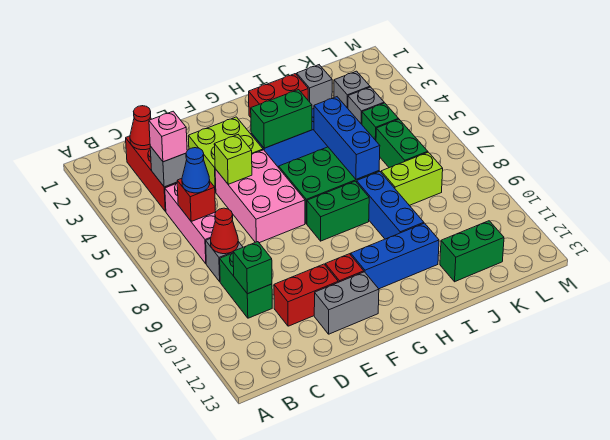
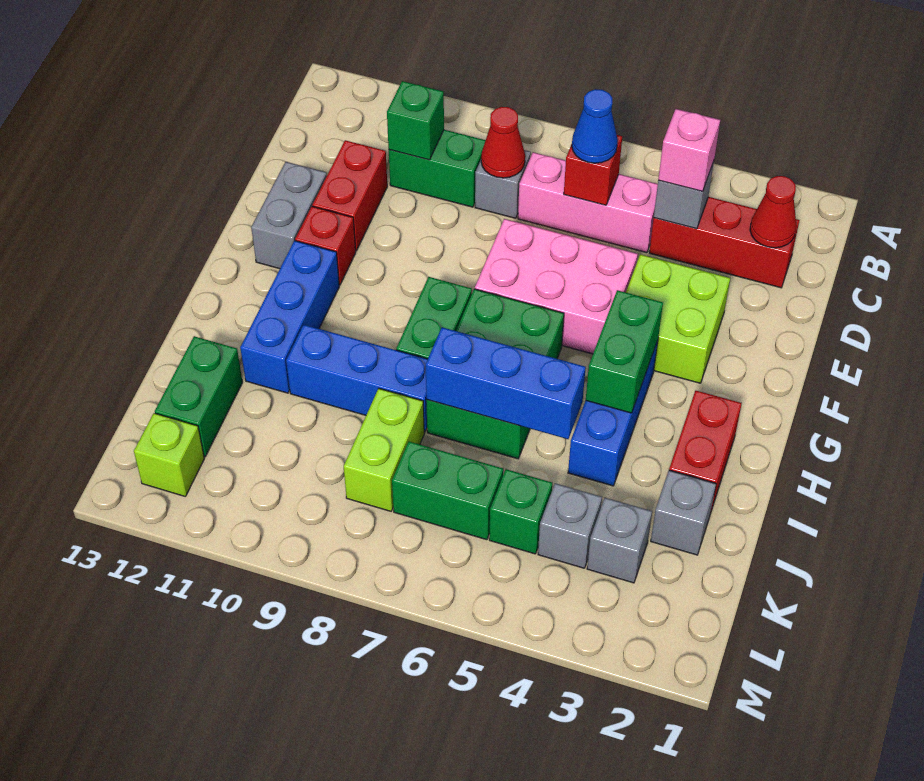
lime 1x1 brick [214,135,252,184] -> lime 1x1 brick moved to [134,413,204,496]

